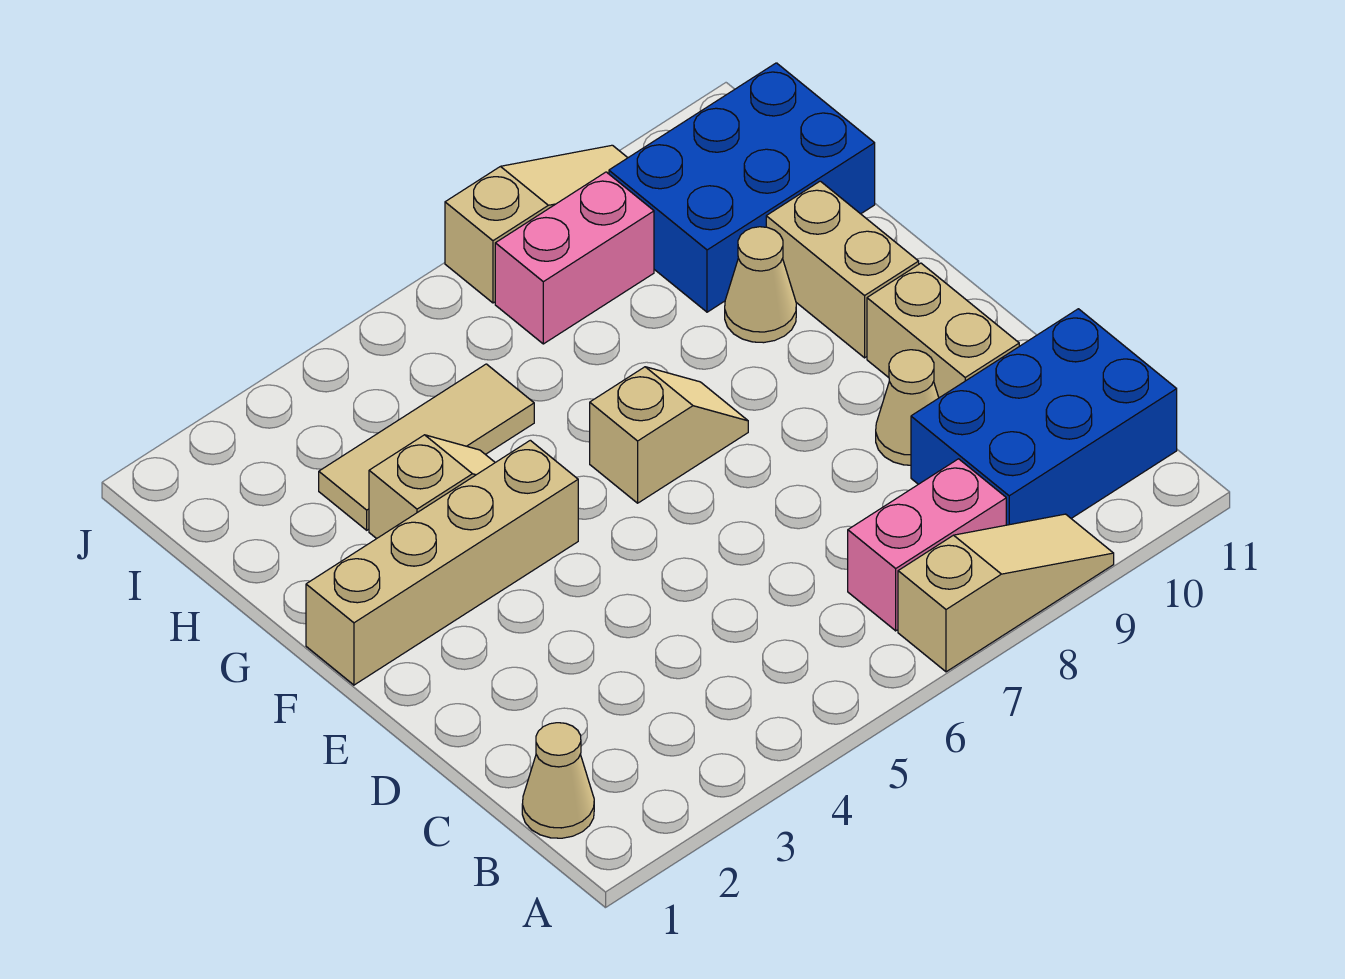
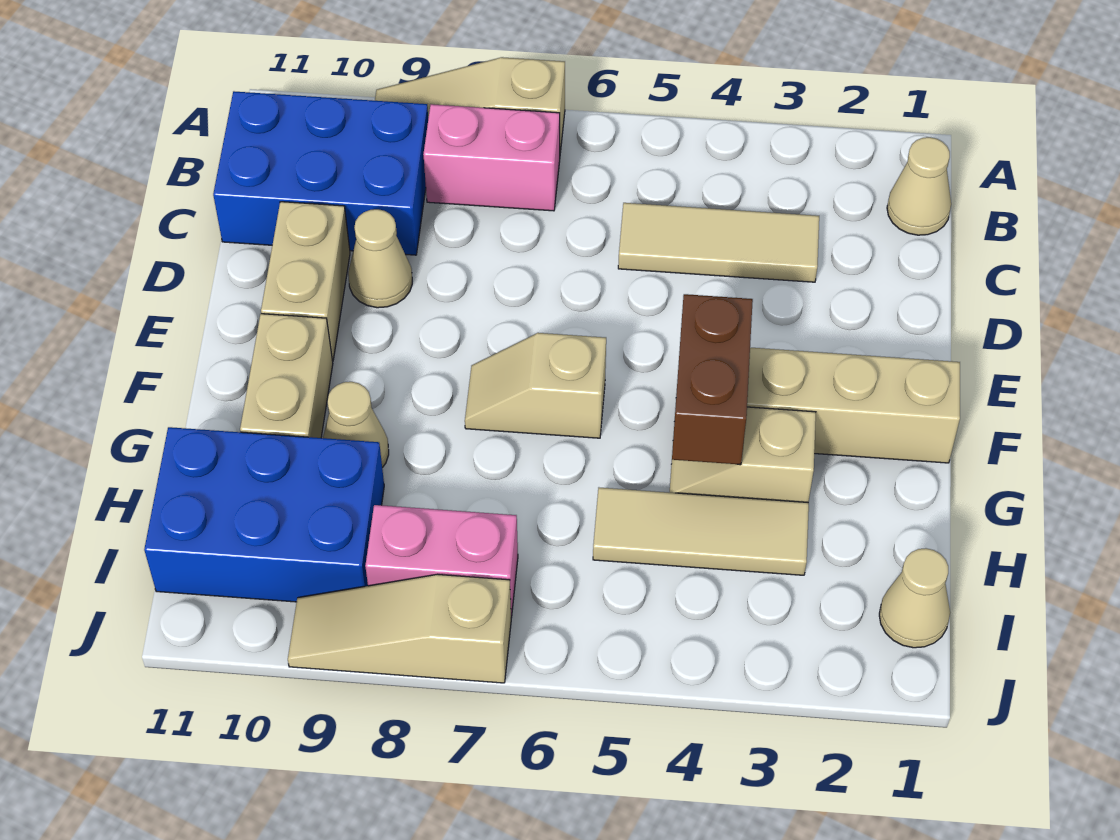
none -> tan 1x3 tile [618,203,819,282]
none -> brown 1x2 brick [672,294,753,465]
none -> tan 1x1 cone [879,548,950,648]

